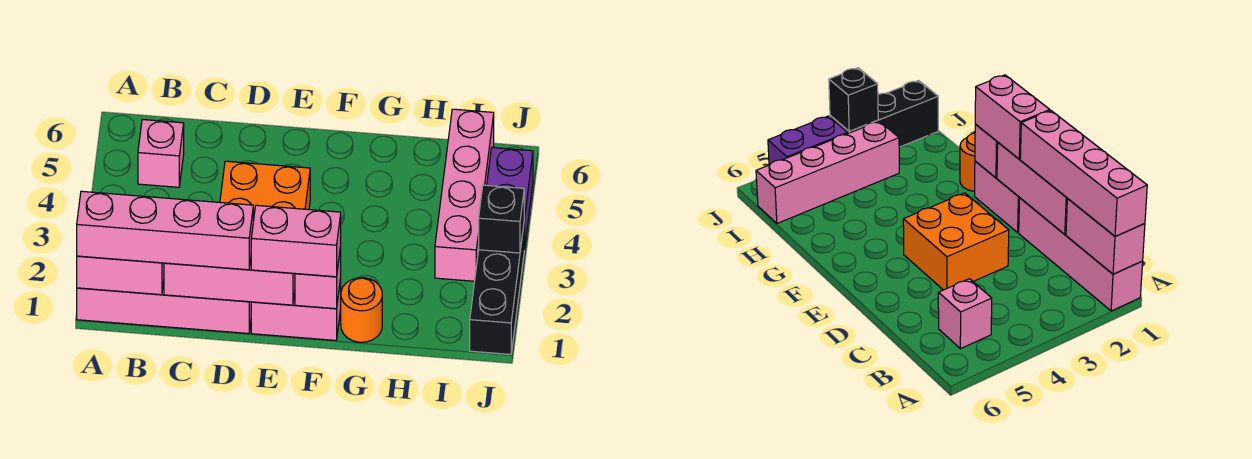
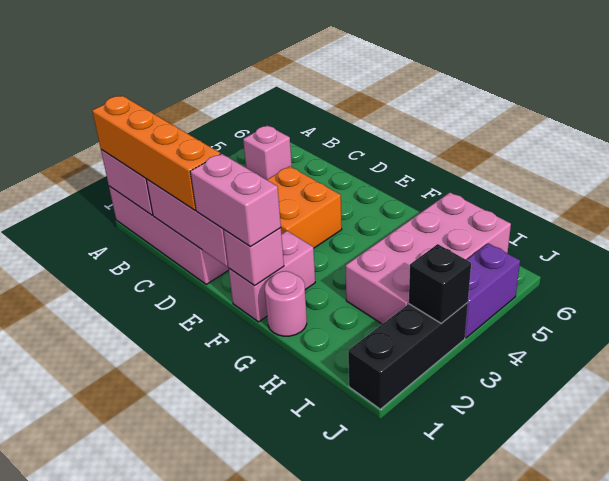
pink 1x4 brick [77,191,253,270] -> orange 1x4 brick [92,96,220,210]
pink 1x2 brick [251,279,341,340] -> pink 1x2 brick turned to [229,231,315,322]
orange 1x1 round brick [341,278,382,342] -> pink 1x1 round brick [265,271,307,336]
pink 1x4 brick [435,109,494,281] -> pink 2x4 brick [345,193,511,324]

